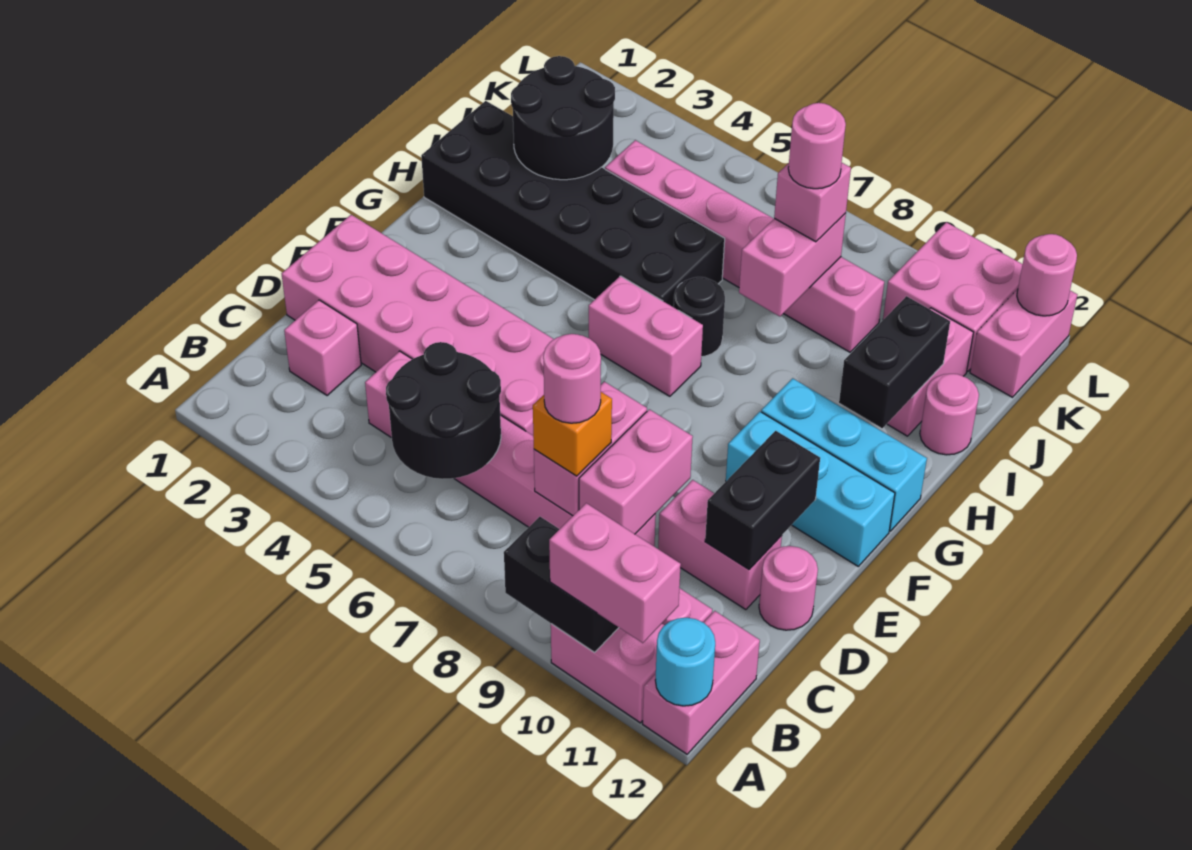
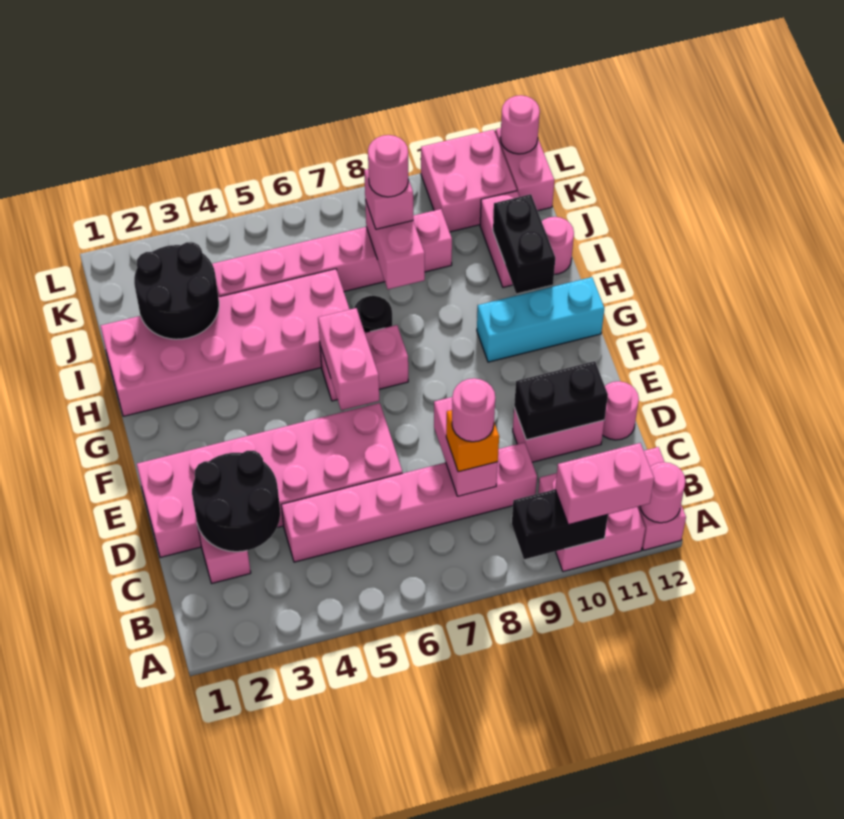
cyan 1x1 round brick [655,618,715,706] -> pink 1x1 round brick [640,462,685,523]
black 2x2 round brick [386,342,501,479] -> black 2x2 round brick moved to [192,451,280,552]
pink 1x2 brick [579,409,693,534] -> pink 1x2 brick moved to [318,308,379,410]
black 1x2 brick [705,431,820,570] -> black 1x2 brick turned to [514,361,608,440]
cyan 1x3 brick [726,412,895,566] -> none
black 2x6 brick [421,101,725,307] -> pink 2x6 brick [101,269,350,416]

